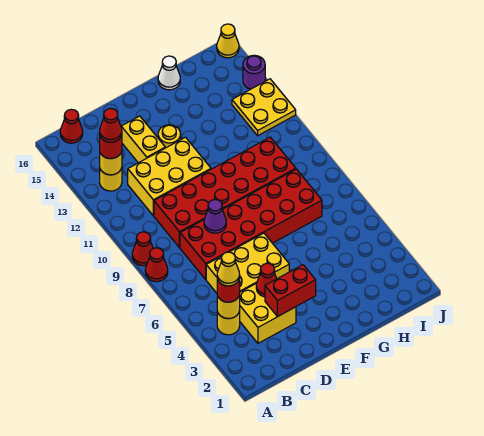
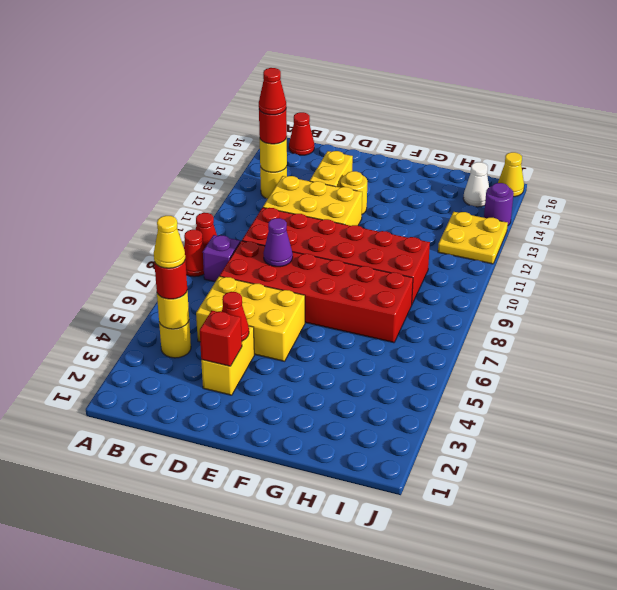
none -> purple 1x1 brick [203,235,240,282]
yellow 2x2 brick [239,283,296,343] -> yellow 1x2 brick [201,326,254,395]
red 1x2 brick [265,265,316,317] -> red 1x1 brick [200,311,242,366]
white 1x1 cone [158,56,180,90] -> white 1x1 cone moved to [463,162,489,207]

